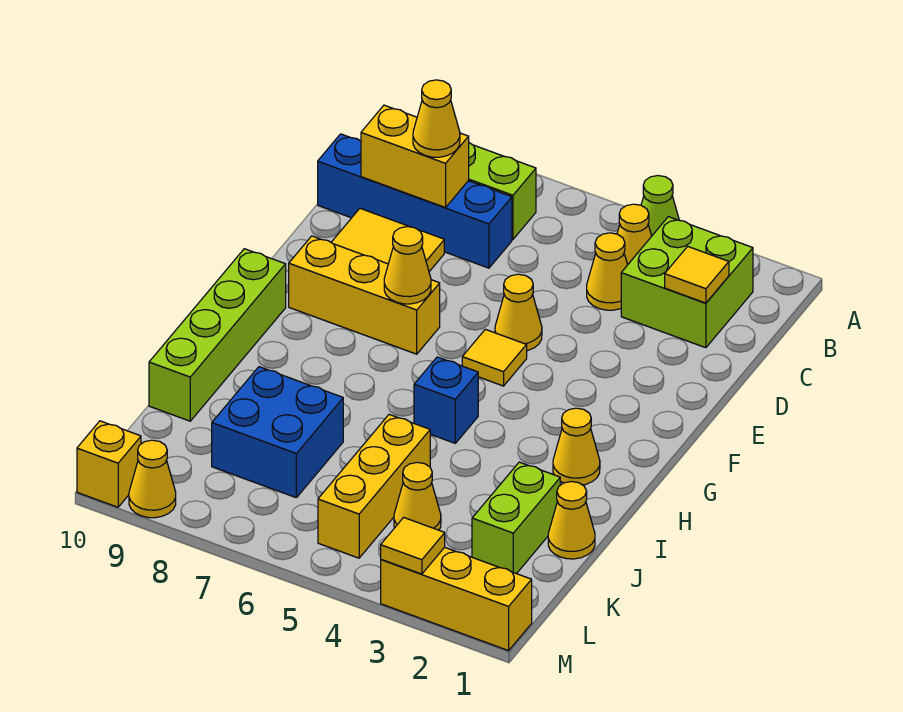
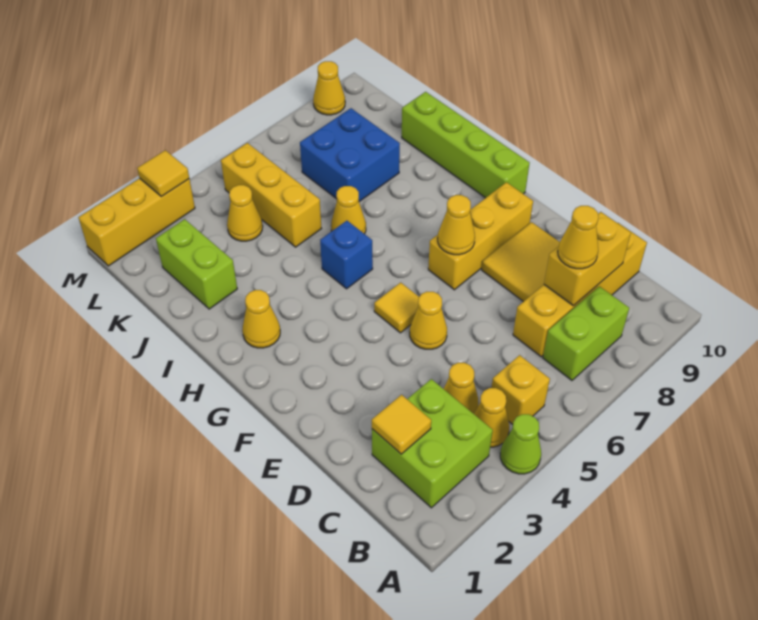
blue 1x4 brick [318,134,512,268] -> yellow 1x4 brick [513,223,647,357]
yellow 1x1 cone [548,482,595,559] -> yellow 1x1 cone moved to [331,186,366,234]
yellow 1x1 brick [77,421,141,507] -> yellow 1x1 brick moved to [492,355,550,425]

